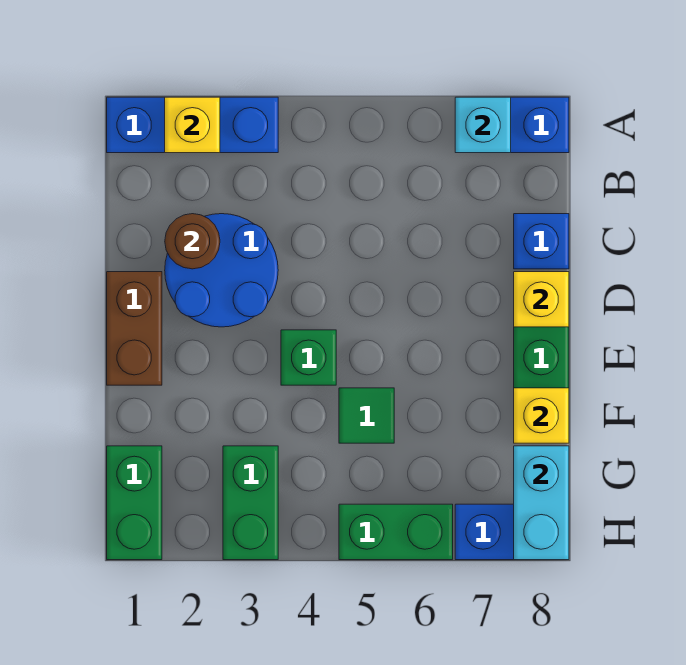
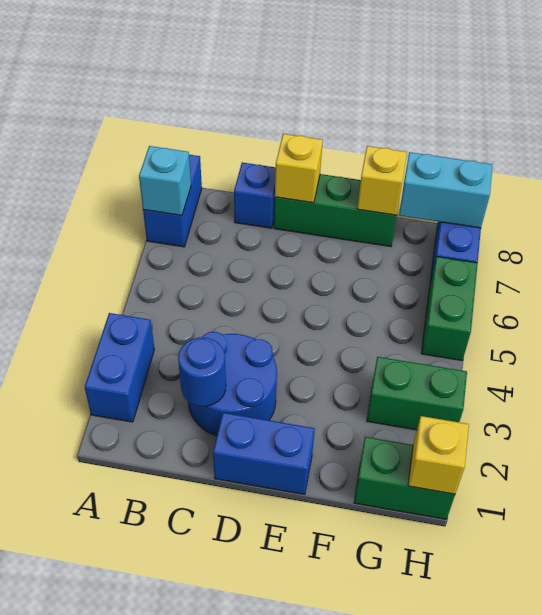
blue 1x3 brick [107,97,278,153] -> blue 1x2 brick [85,313,154,422]
yellow 1x1 brick [165,97,220,153] -> yellow 1x1 brick moved to [408,416,469,494]
brown 1x1 round brick [165,214,220,269] -> blue 1x1 round brick [178,337,226,406]
brown 1x2 brick [107,272,162,385] -> blue 1x2 brick [213,413,315,494]
green 1x1 brick [281,330,336,385] -> none
green 1x1 tile [339,388,394,443] -> none

